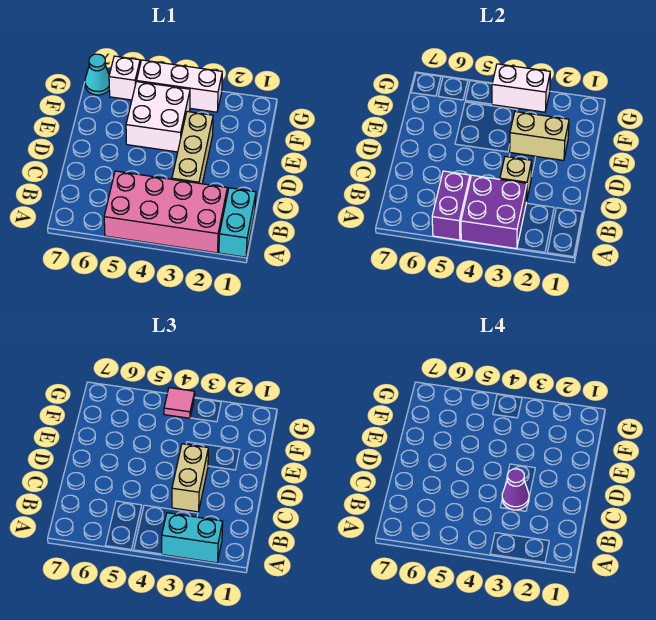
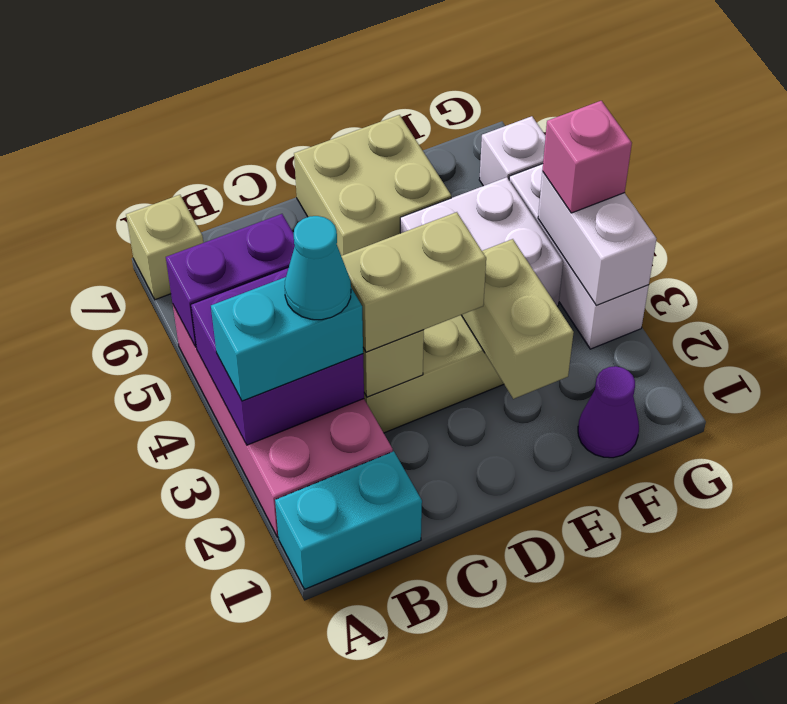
cyan 1x2 brick [162,513,223,563] -> cyan 1x2 brick turned to [211,277,363,401]
none -> tan 1x1 brick [126,195,203,300]
purple 1x1 cone [502,469,529,510] -> purple 1x1 cone moved to [578,366,639,458]
none -> tan 2x2 brick [294,115,451,256]
pink 1x1 tile [164,388,195,418] -> pink 1x1 brick [542,101,632,213]
cyan 1x1 cone [85,54,109,95] -> cyan 1x1 cone moved to [285,216,351,320]

